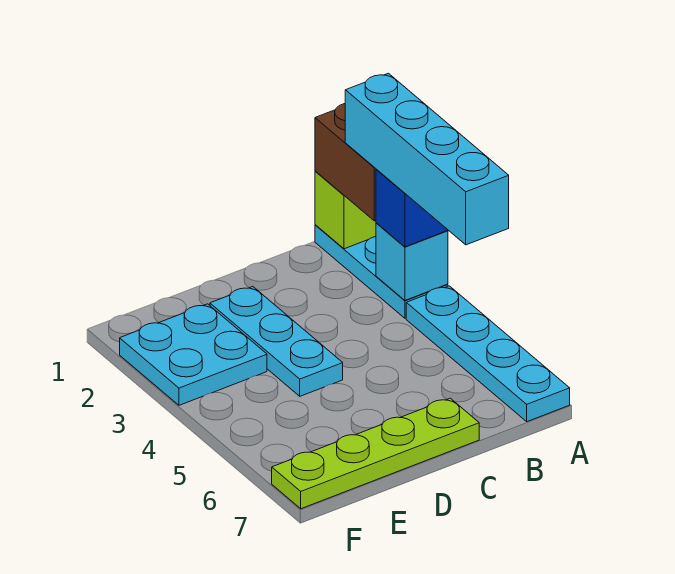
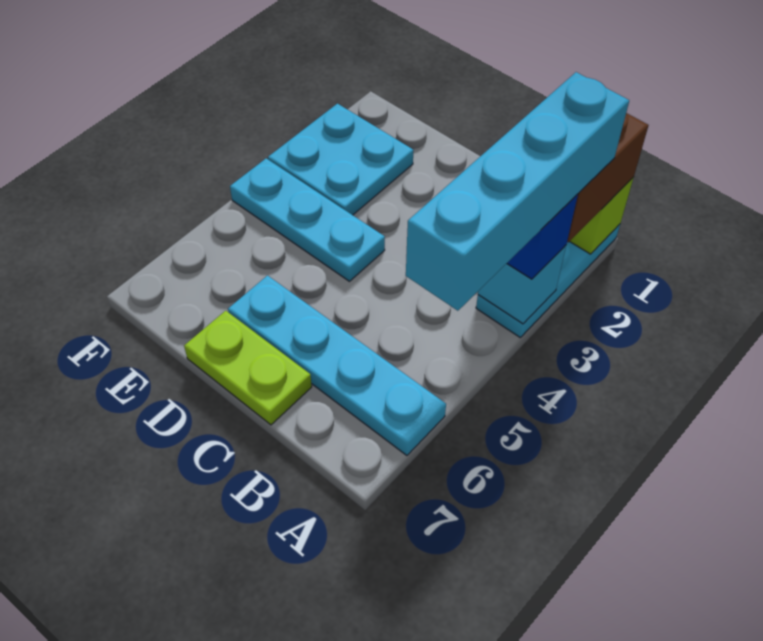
cyan 1x4 plate [406,286,570,422] -> cyan 1x4 plate turned to [228,276,446,455]
lime 1x4 plate [272,398,479,509] -> lime 1x2 plate [184,311,312,425]
cyan 1x3 plate [210,287,343,396] -> cyan 1x3 plate turned to [230,158,385,281]

